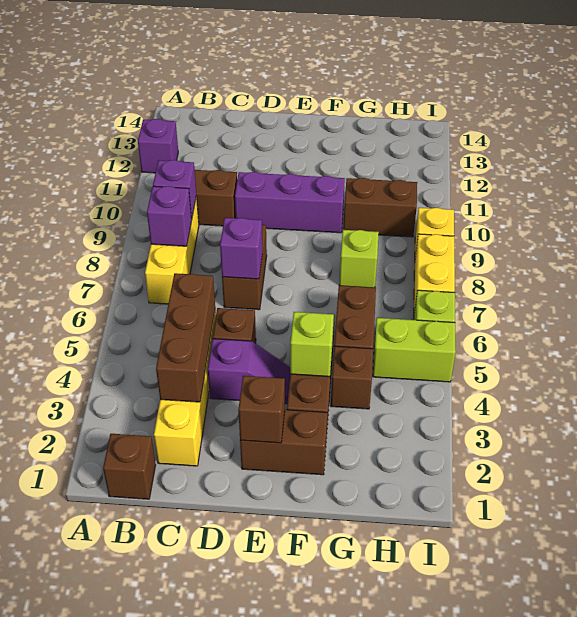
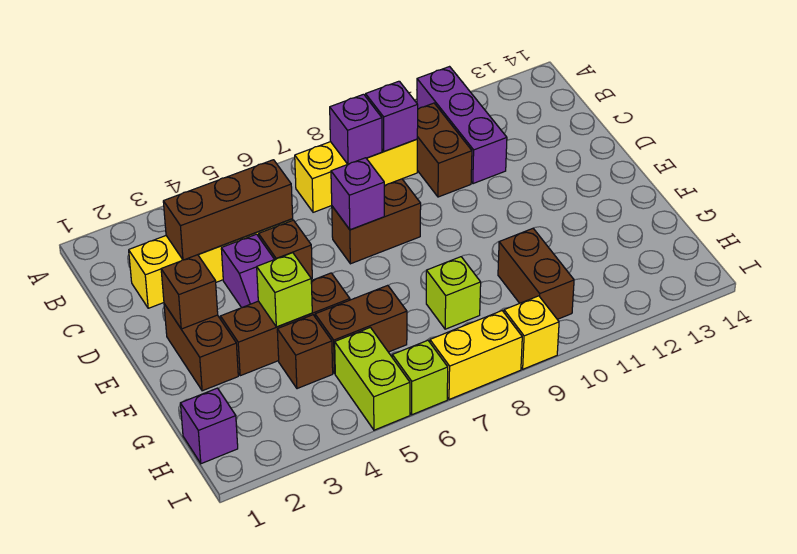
purple 1x1 brick [138,119,178,173] -> purple 1x1 brick moved to [180,388,238,464]
brown 1x1 brick [103,434,156,499] -> none
purple 1x3 brick [235,172,345,233] -> purple 1x3 brick moved to [417,67,507,184]

